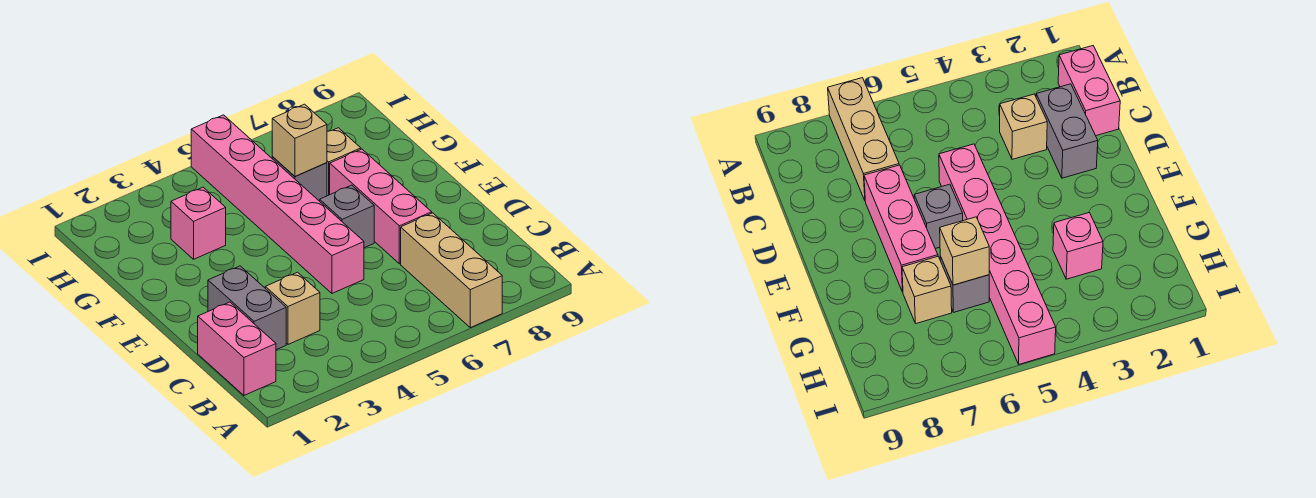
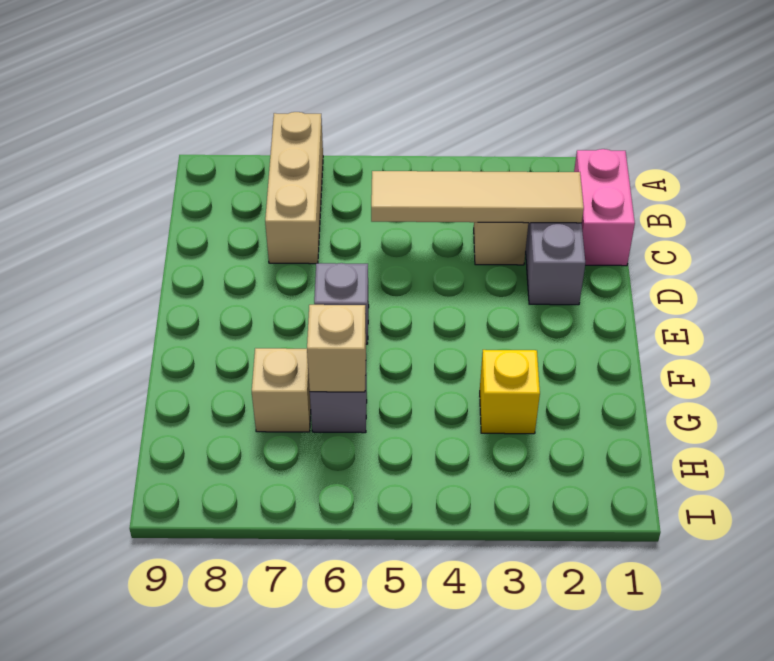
none -> tan 1x4 tile [371,171,584,223]
pink 1x6 brick [191,115,364,293] -> none
pink 1x3 brick [330,149,432,264] -> none
pink 1x1 brick [171,187,226,259] -> yellow 1x1 brick [480,350,540,434]

